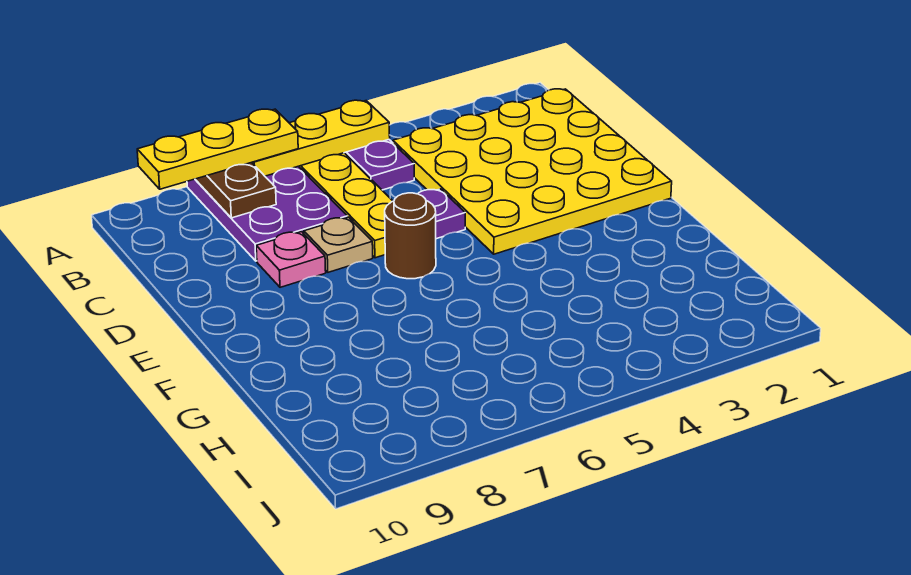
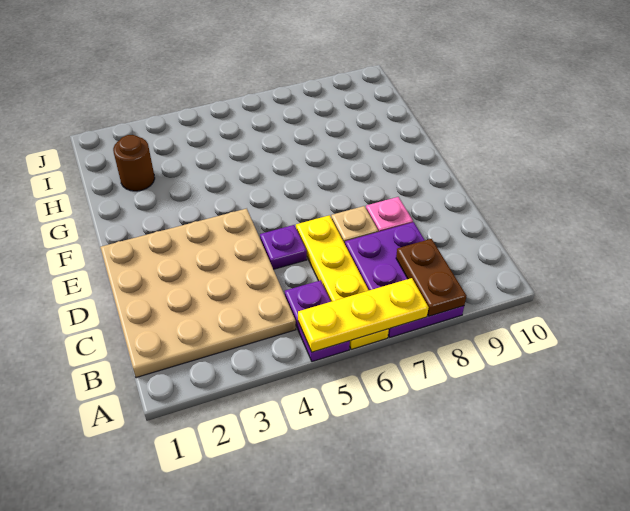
yellow 1x3 plate [137,109,298,189] -> none
yellow 4x4 plate [393,89,672,254] -> tan 4x4 plate [100,209,296,378]
brown 1x1 round brick [385,193,436,279] -> brown 1x1 round brick moved to [113,135,155,191]

